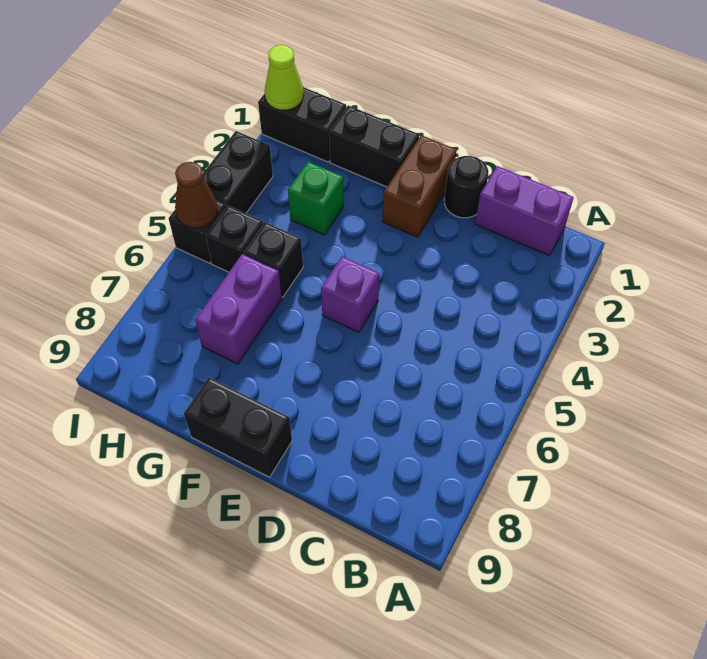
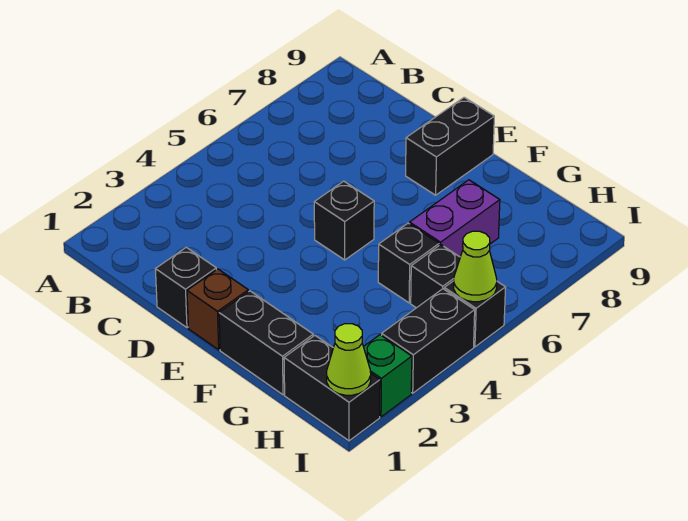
purple 1x2 brick [475,166,574,256] -> none
black 1x1 round brick [444,156,488,218] -> black 1x1 brick [155,247,216,328]
brown 1x2 brick [383,135,457,237] -> brown 1x1 brick [187,269,248,350]
purple 1x1 brick [321,257,379,332] -> black 1x1 brick [314,181,374,260]
black 1x2 brick [184,377,292,477] -> black 1x2 brick turned to [406,97,494,195]
green 1x1 brick [288,162,344,235] -> green 1x1 brick moved to [364,335,412,417]
brown 1x1 cone [175,162,218,228] -> lime 1x1 cone [454,231,497,302]

